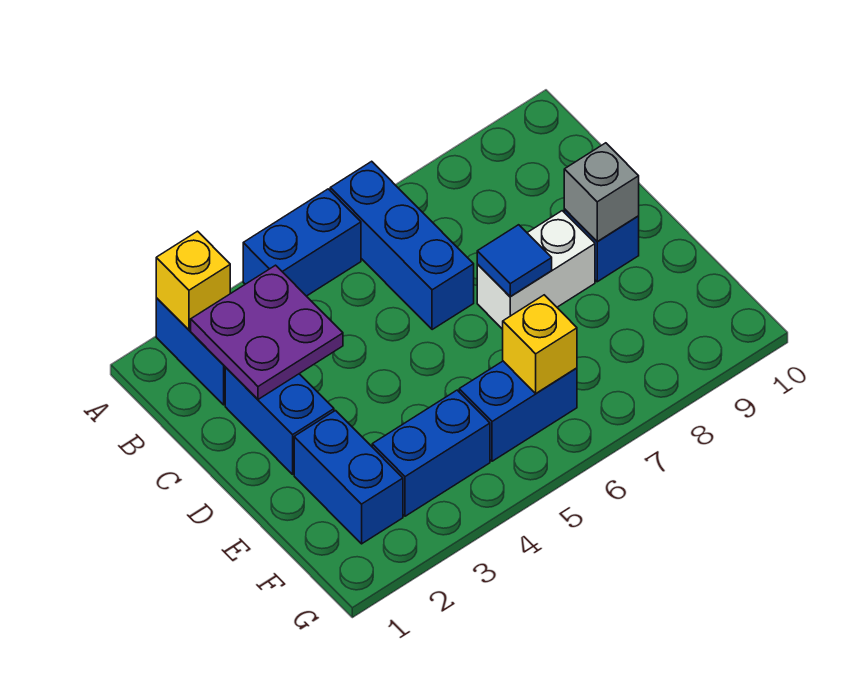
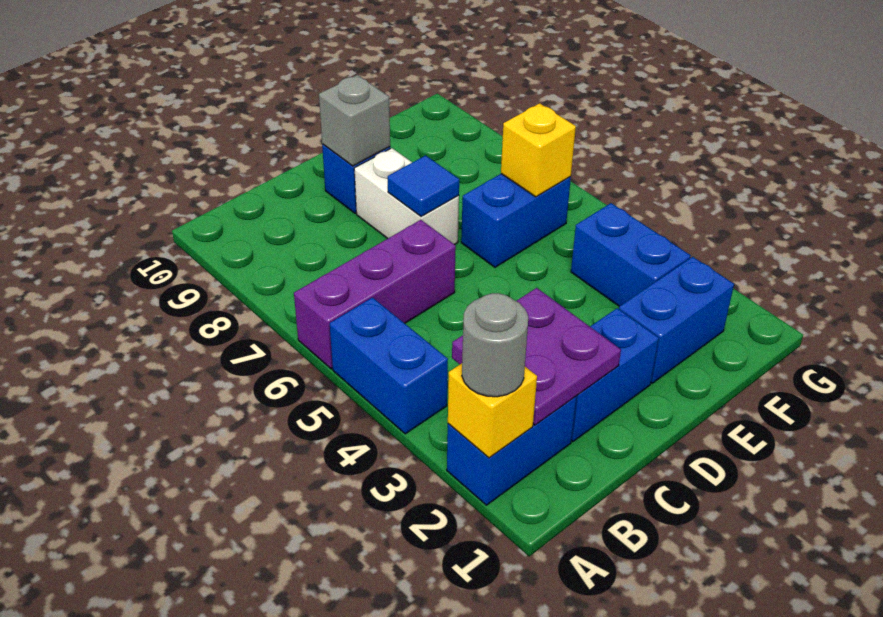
none -> grey 1x1 round brick [462,293,528,397]
blue 1x3 brick [330,161,474,330] -> purple 1x3 brick [294,220,456,369]
blue 1x2 brick [459,361,577,461] -> blue 1x2 brick turned to [461,174,571,267]

